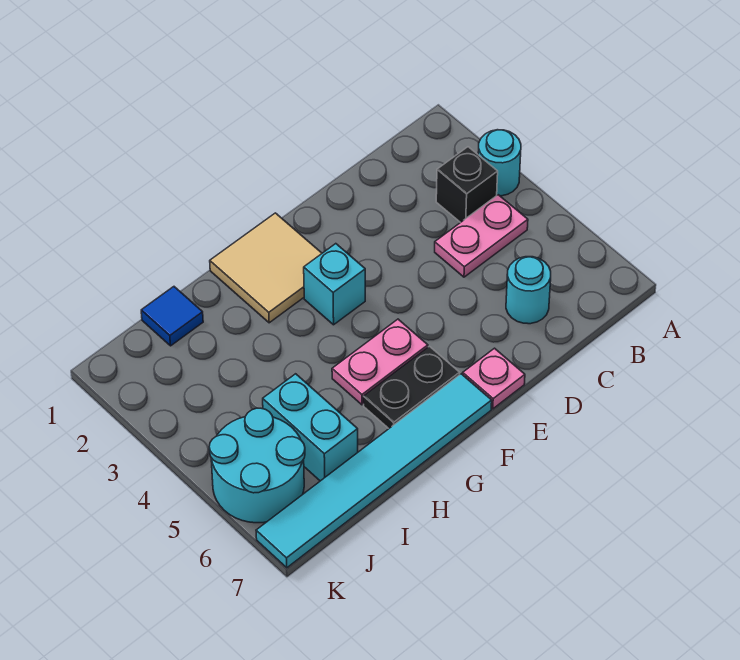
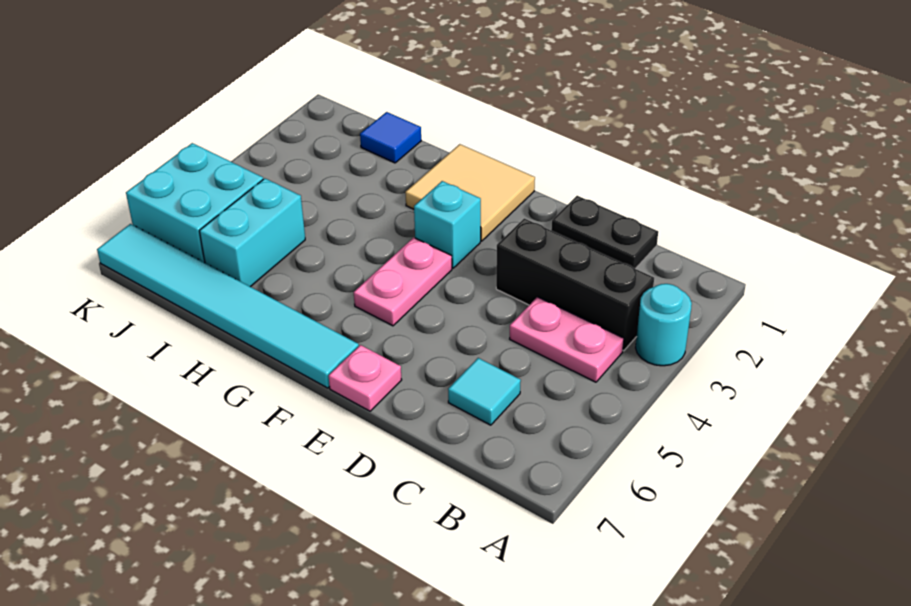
black 1x1 brick [436,147,498,223] -> black 1x3 brick [496,218,654,351]
cyan 1x1 round brick [506,257,551,324] -> cyan 1x1 tile [448,358,521,425]
pink 1x2 plate [332,319,428,405] -> pink 1x2 plate turned to [354,237,452,326]
black 1x2 plate [363,346,460,428] -> black 1x2 plate moved to [551,196,658,269]
cyan 2x2 round brick [209,408,305,523] -> cyan 2x2 brick [126,143,263,263]

